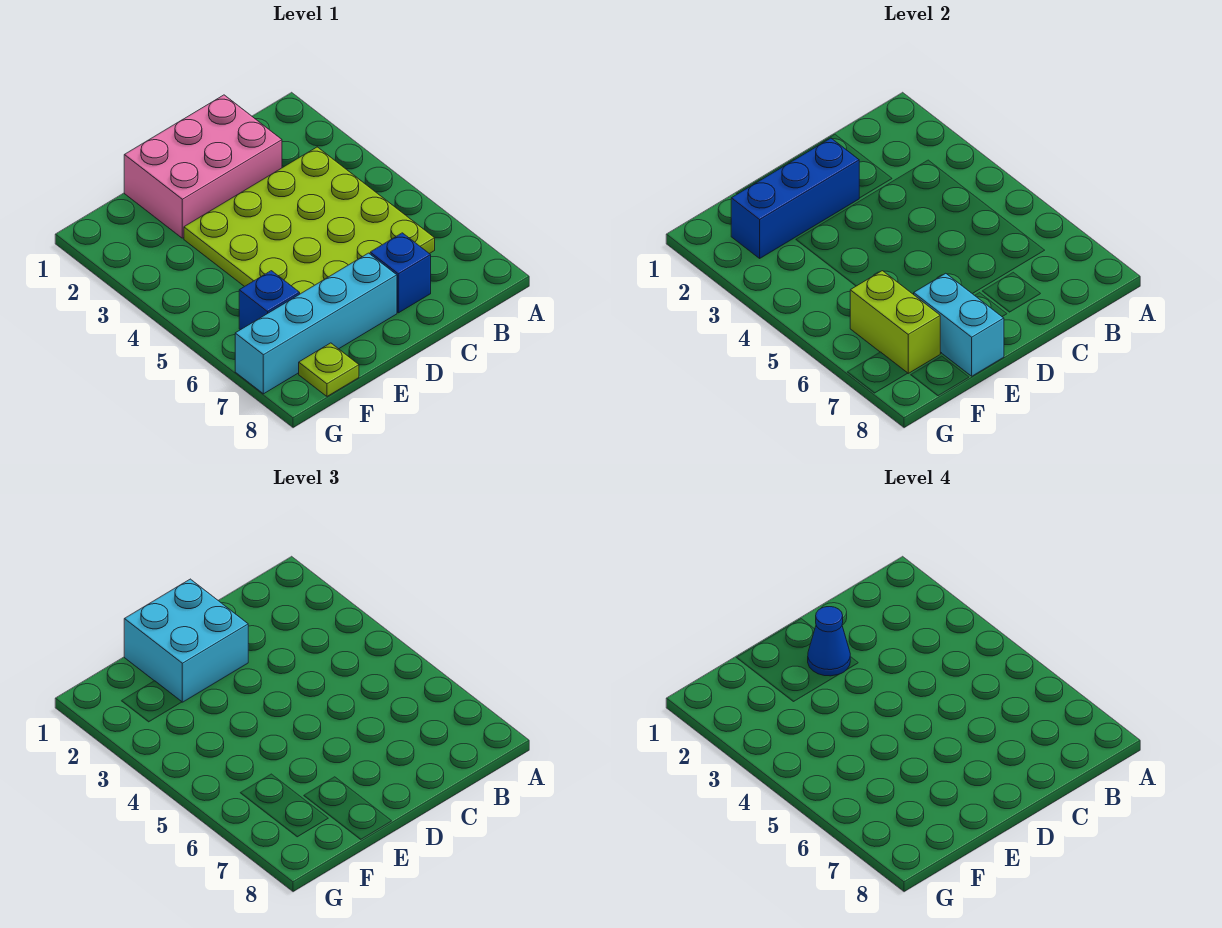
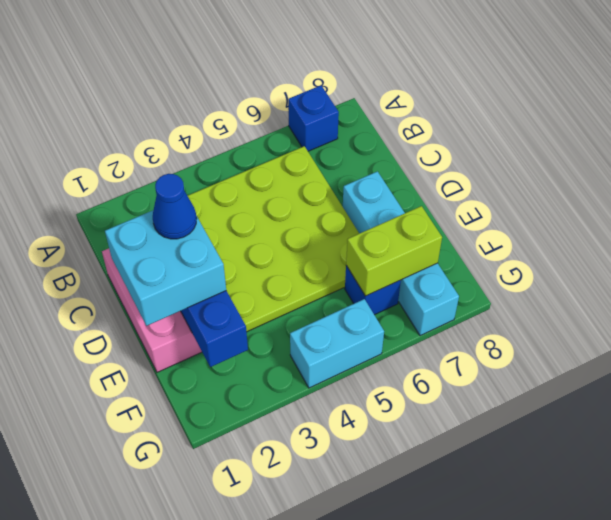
blue 1x1 brick [370,233,431,313] -> blue 1x1 brick moved to [288,85,339,151]
cyan 1x2 brick [913,273,1004,376] -> cyan 1x2 brick moved to [290,299,384,388]
lime 1x1 plate [299,343,359,396] -> none

